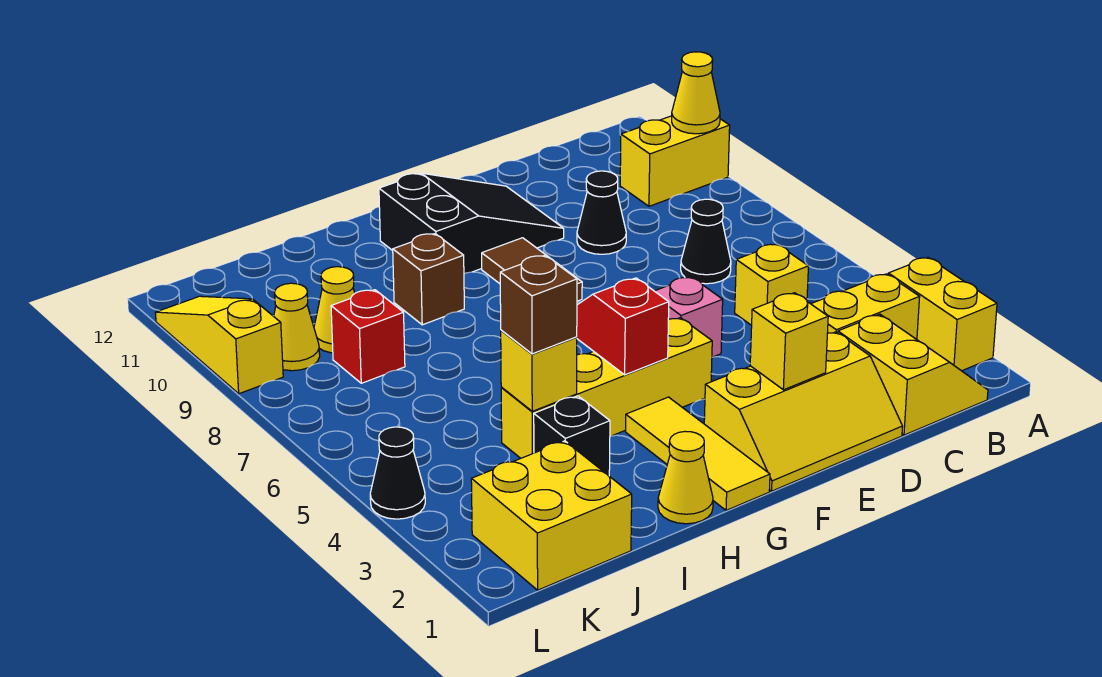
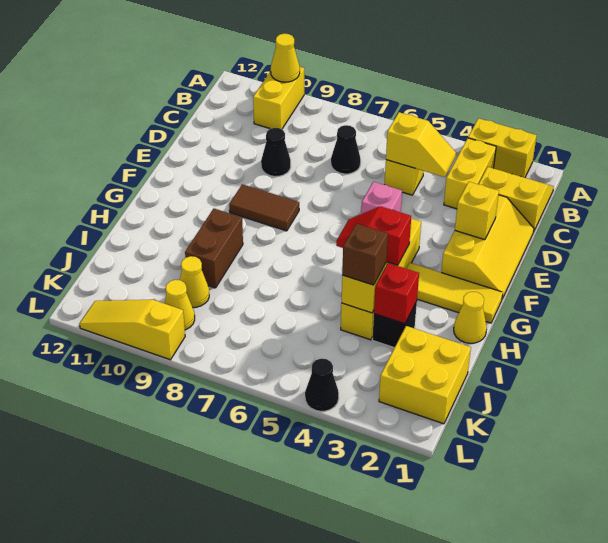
none -> yellow 1x2 slope [386,112,456,177]
black 2x3 slope [379,173,564,274] -> none
brown 1x1 brick [393,234,464,325] -> brown 1x2 brick [185,209,243,288]
red 1x1 brick [331,290,405,383] -> red 1x1 brick moved to [374,263,419,324]

